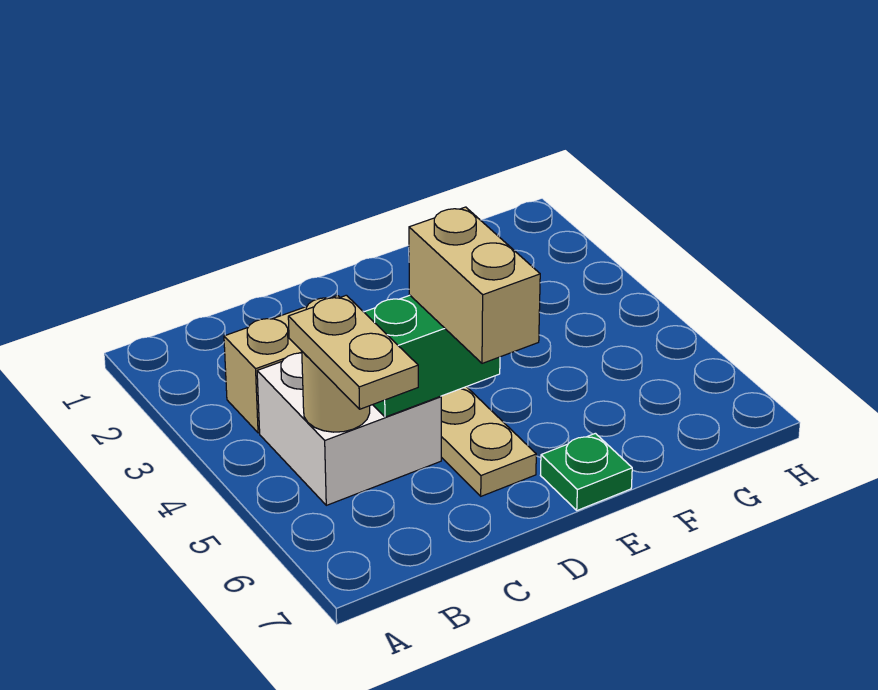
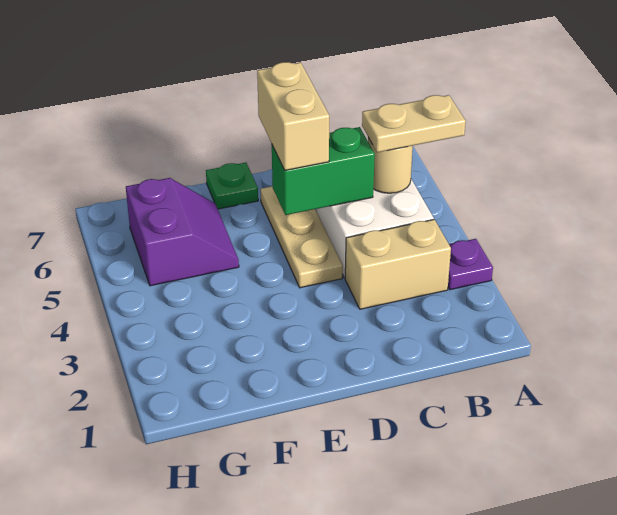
none -> purple 1x1 plate [448,239,493,290]
tan 1x2 plate [288,295,418,409] -> tan 1x2 plate turned to [362,95,466,152]
none -> purple 2x2 slope [126,178,239,286]

